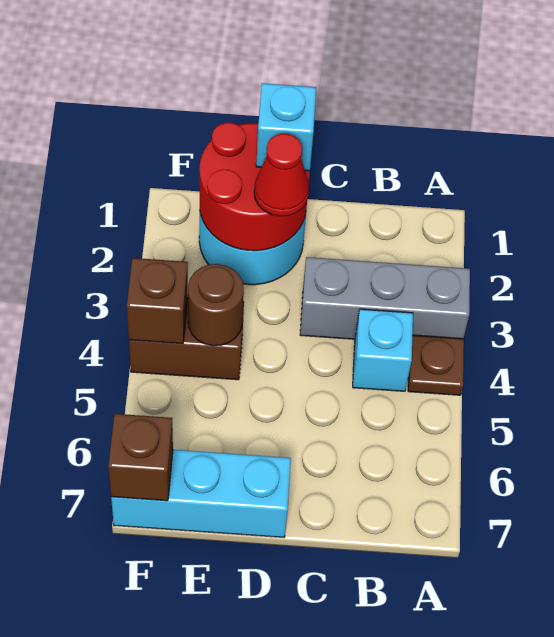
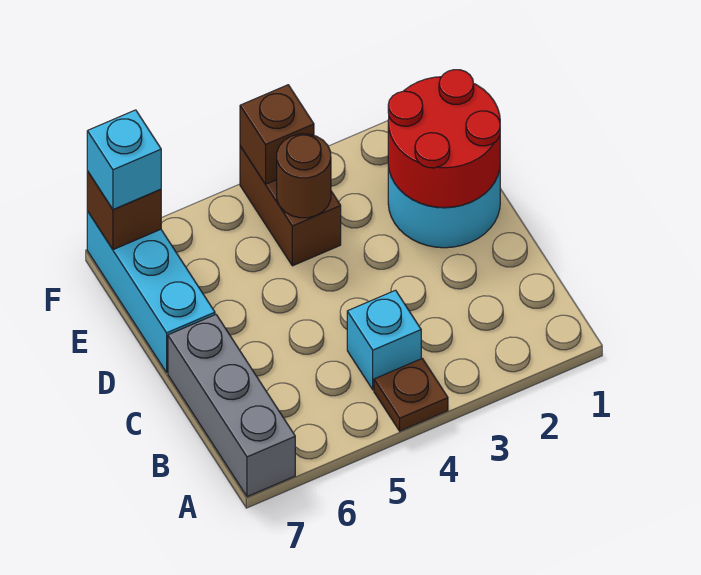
grey 1x3 brick [300,257,470,339] -> grey 1x3 brick moved to [168,315,295,497]
cyan 1x1 brick [256,83,316,171] -> cyan 1x1 brick moved to [87,110,161,209]
red 1x1 cone [254,134,309,216] -> none

